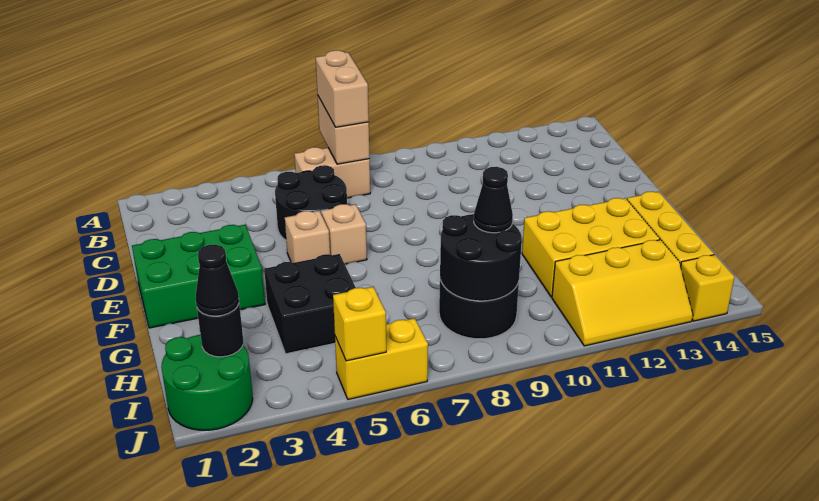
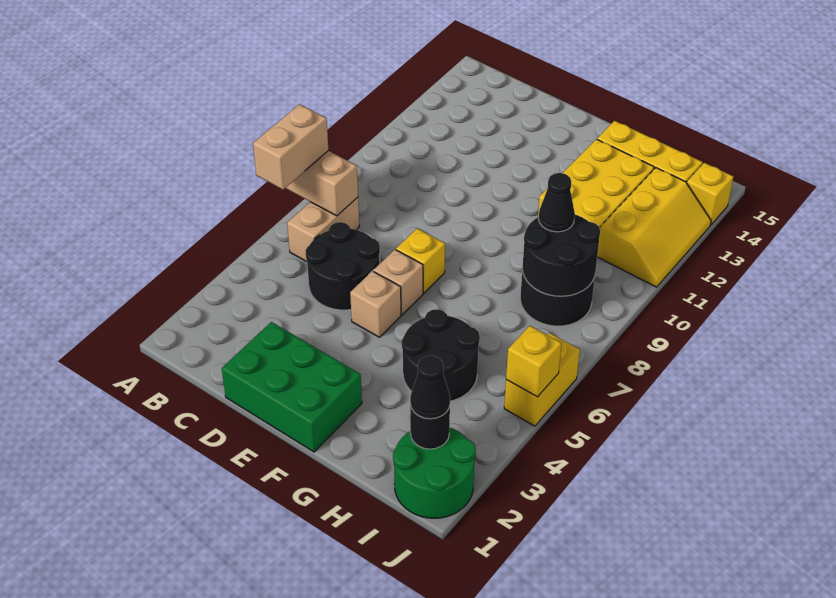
tan 1x2 brick [316,50,369,127] -> tan 1x2 brick turned to [253,104,328,190]
green 2x3 brick [132,225,265,328] -> green 2x3 brick turned to [222,322,362,452]
none -> yellow 1x1 brick [396,229,445,293]
black 2x2 brick [264,254,356,354] -> black 2x2 round brick [402,309,480,401]

